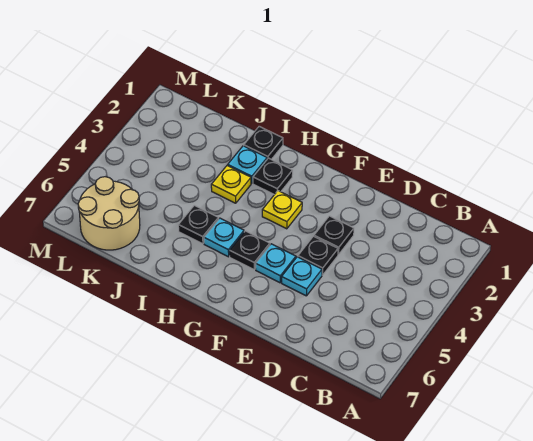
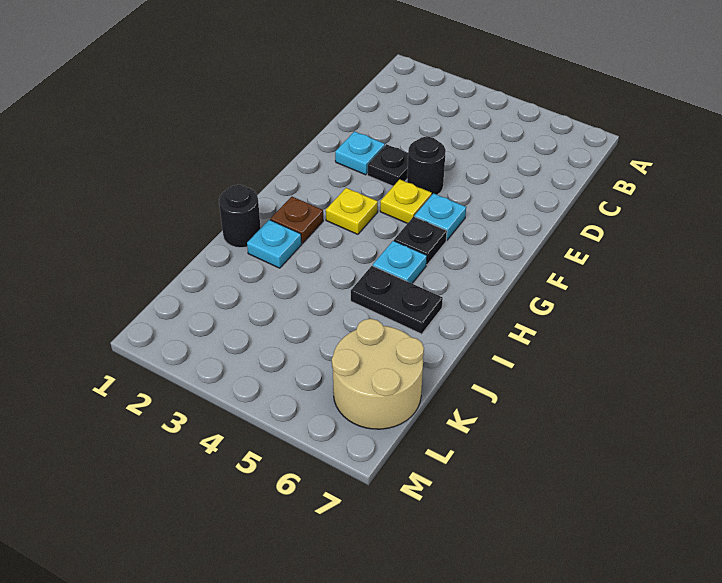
black 1x1 plate [298,236,338,275] -> black 1x1 round brick [407,137,446,195]
cyan 1x1 plate [282,257,322,296] -> cyan 1x1 plate moved to [335,131,385,175]
black 1x1 plate [253,158,293,195] -> brown 1x1 plate [270,197,323,244]
black 1x1 plate [244,126,283,159] -> black 1x1 round brick [219,185,261,248]
yellow 1x1 plate [211,165,251,203] -> yellow 1x1 plate moved to [380,179,432,224]
black 1x1 plate [178,205,218,244] -> black 1x2 plate [351,266,443,334]

